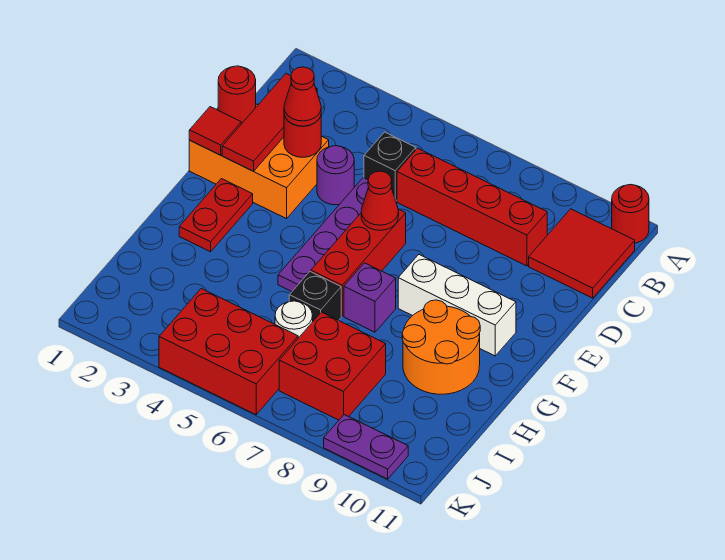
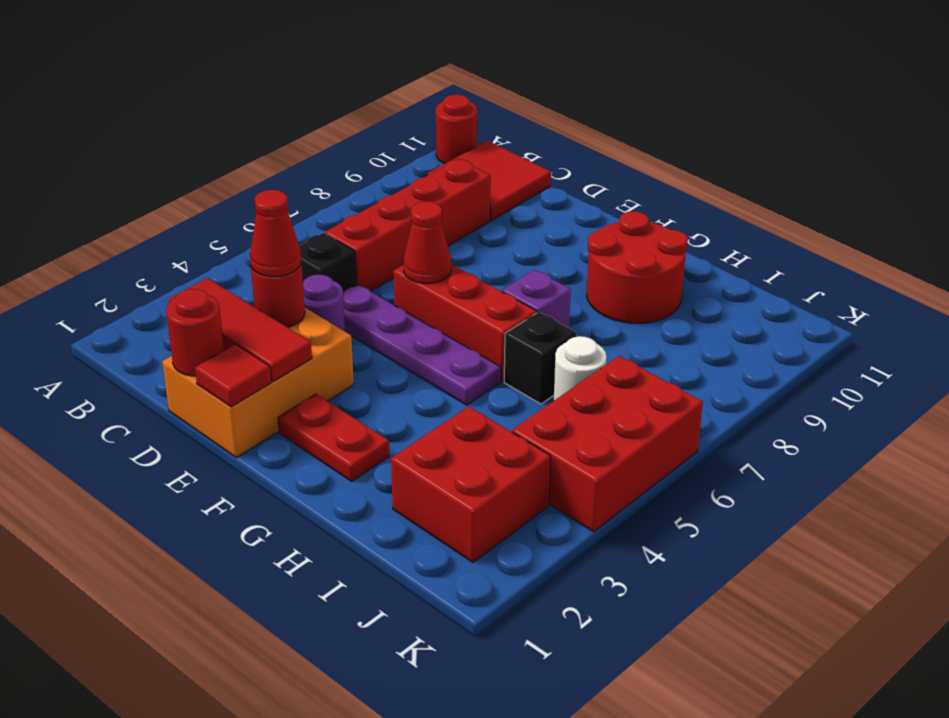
white 1x3 brick [398,255,516,356] -> none
orange 2x2 round brick [402,300,480,394] -> red 2x2 round brick [587,211,688,323]
red 2x2 brick [279,312,386,420] -> red 2x2 brick moved to [391,407,551,562]
purple 1x2 plate [324,415,408,479] -> none

